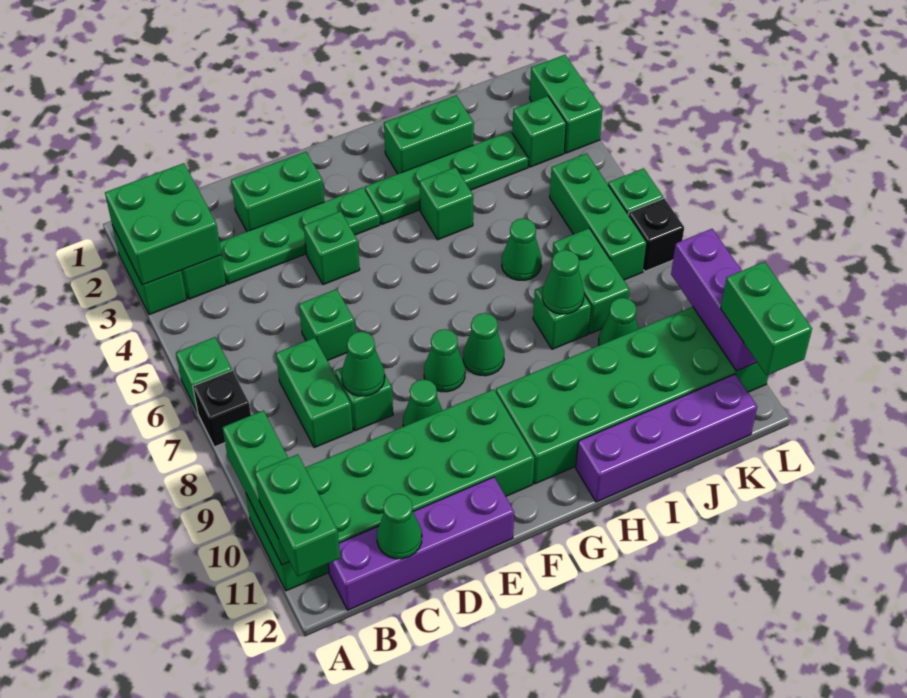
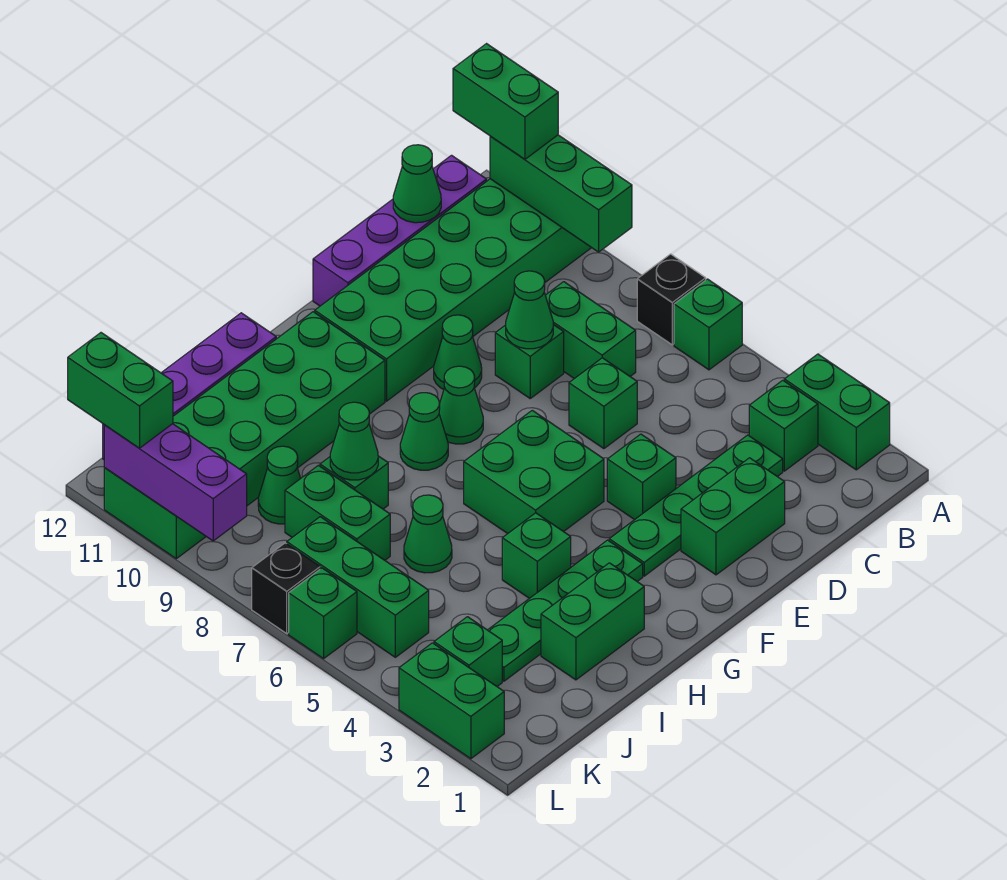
green 2x2 brick [105,163,221,285] -> green 2x2 brick moved to [464,410,604,534]

